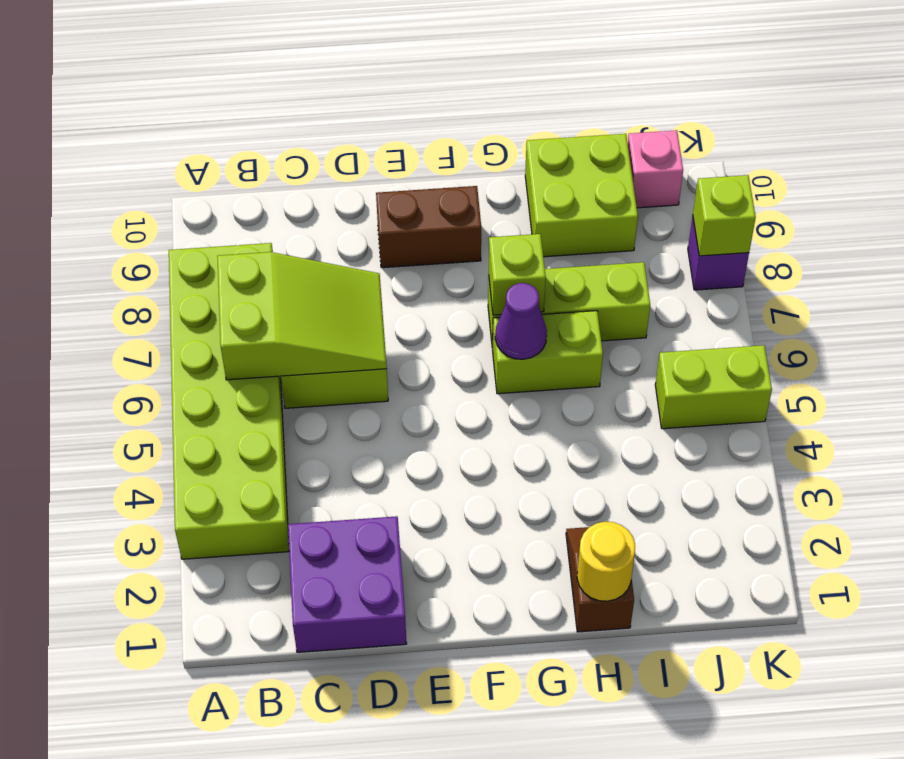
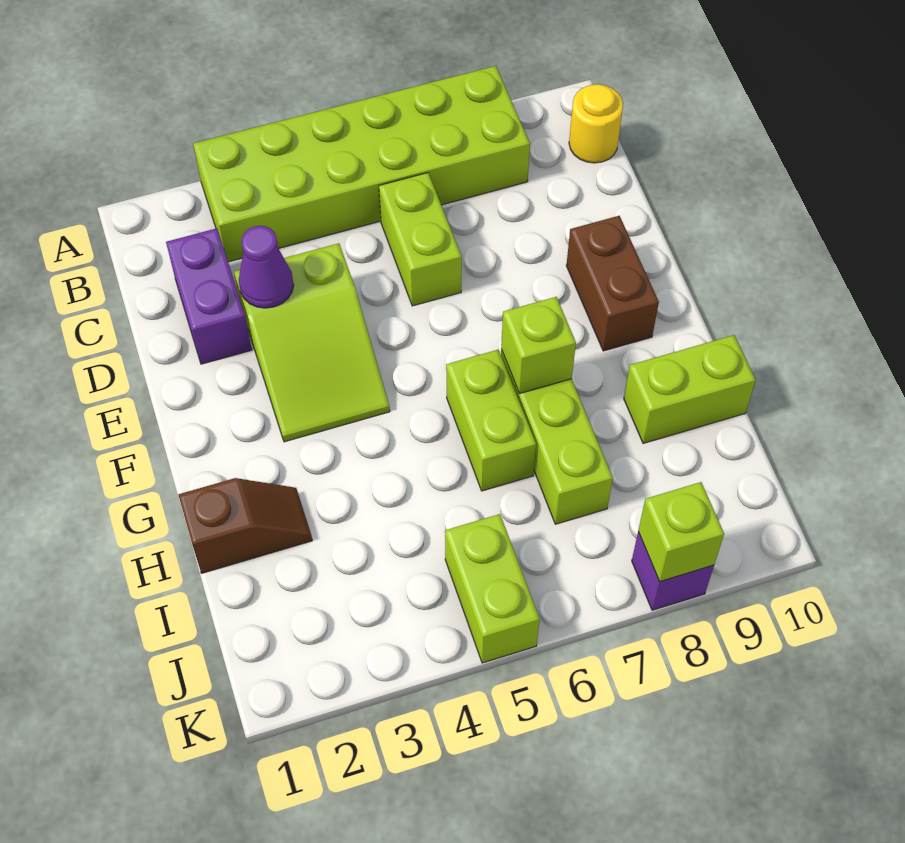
lime 2x3 slope [217,252,387,380] -> lime 2x3 slope moved to [234,243,390,442]
purple 2x2 brick [288,516,407,652] -> purple 1x2 brick [166,228,252,364]
purple 1x1 cone [495,283,547,359] -> purple 1x1 cone moved to [239,226,294,308]
yellow 1x1 round brick [577,522,635,601] -> yellow 1x1 round brick moved to [569,84,623,163]
lime 2x2 brick [525,134,638,257] -> lime 1x2 brick [624,335,756,443]
pink 1x1 brick [628,130,683,208] -> none

